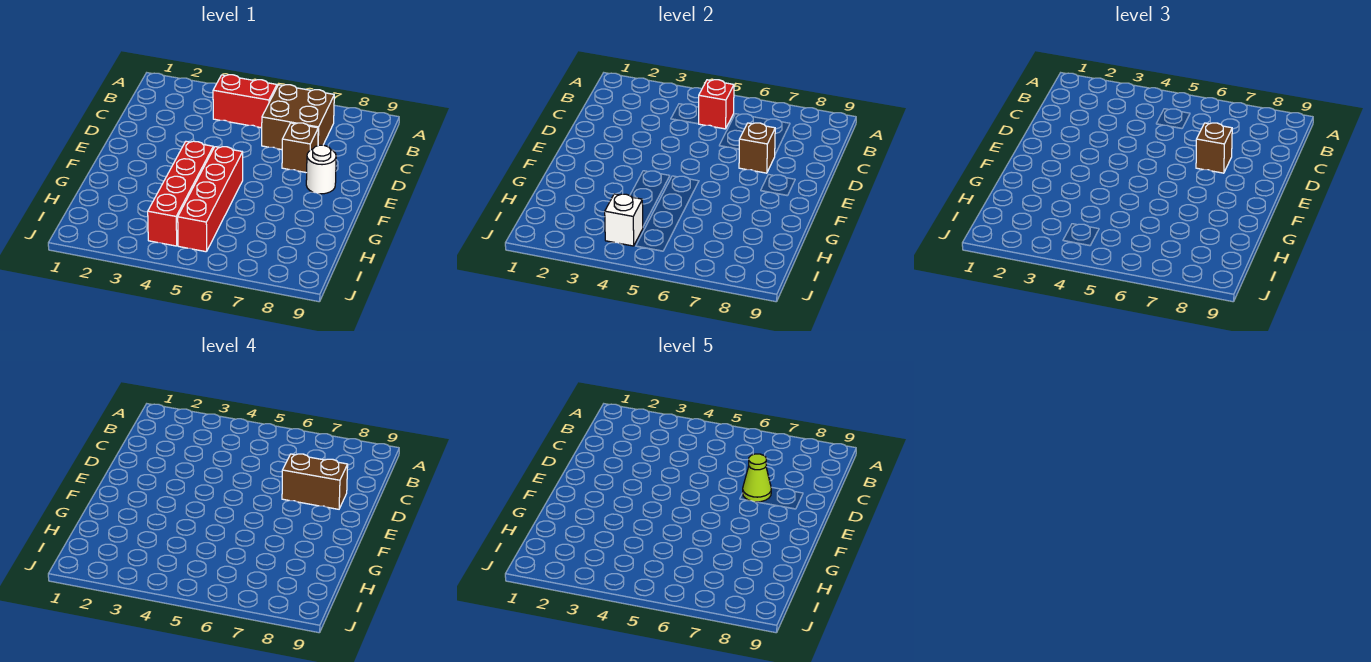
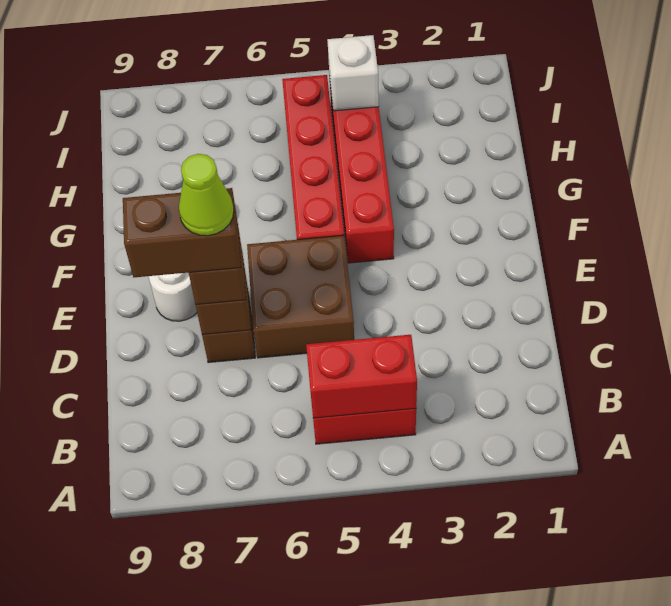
red 1x1 brick [699,80,734,129] -> red 1x2 brick [306,335,417,418]
brown 2x2 brick [262,85,334,150] -> brown 2x2 brick moved to [247,235,354,358]

